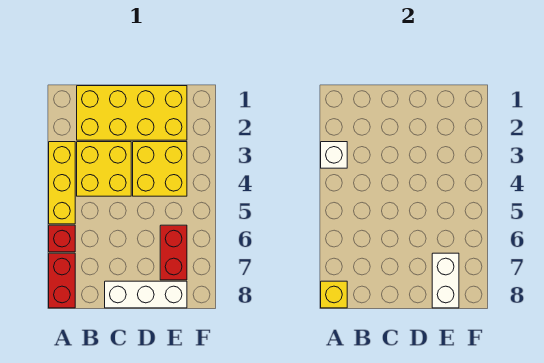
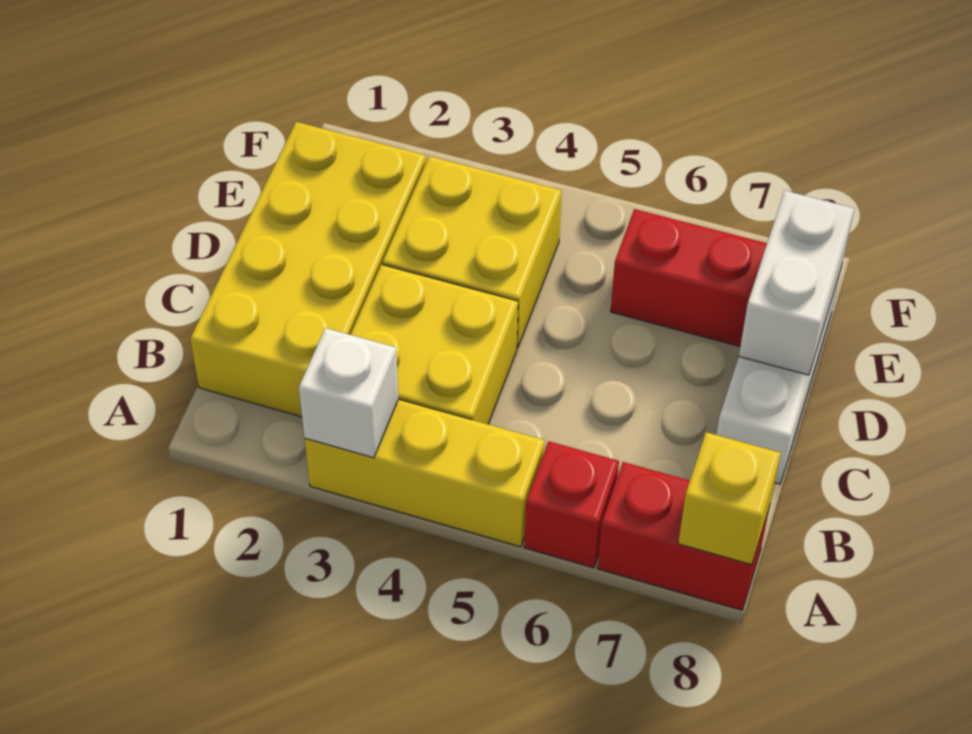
white 1x2 brick [432,253,459,308] -> white 1x2 brick turned to [739,191,854,375]

